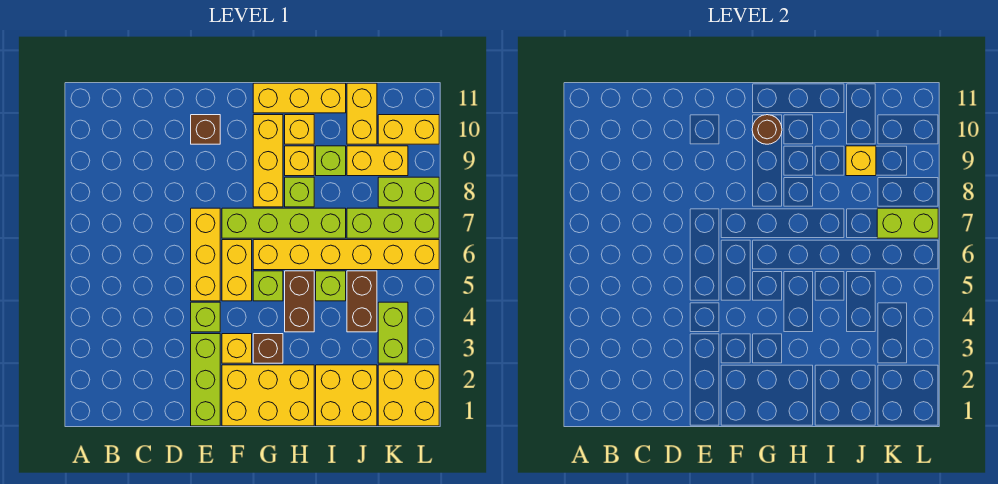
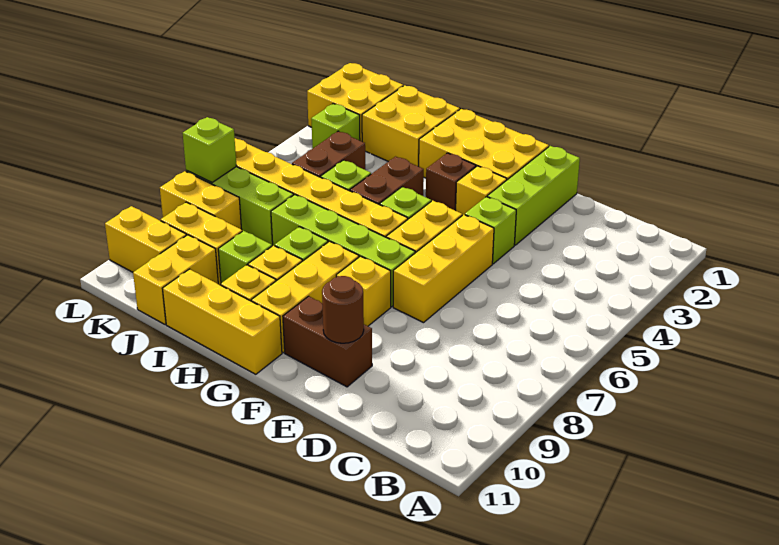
brown 1x1 brick [191,115,220,144] -> brown 1x2 brick [283,296,372,387]
brown 1x1 round brick [752,115,782,144] -> brown 1x1 round brick moved to [322,276,364,343]
yellow 1x1 brick [846,146,876,176] -> yellow 1x1 brick moved to [336,256,391,326]
lime 1x2 brick [378,302,408,363] -> lime 1x1 brick [311,104,360,149]
lime 1x2 brick [877,208,938,238] -> lime 1x1 brick [183,117,237,182]
lime 1x2 brick [378,177,439,207] -> yellow 1x2 brick [160,171,241,229]

